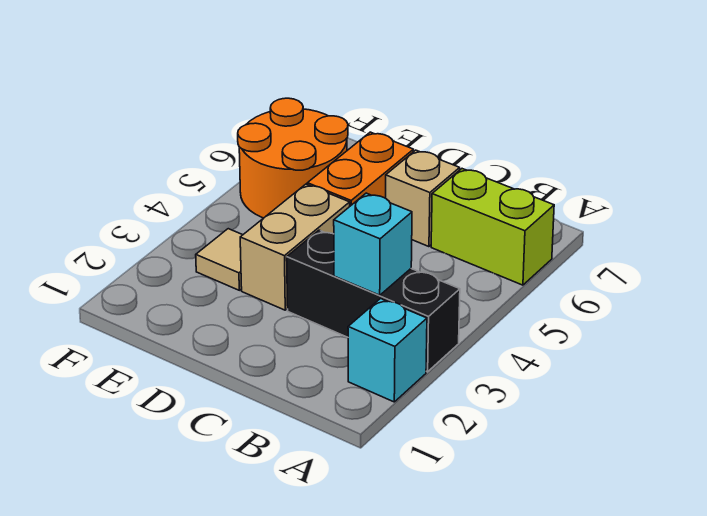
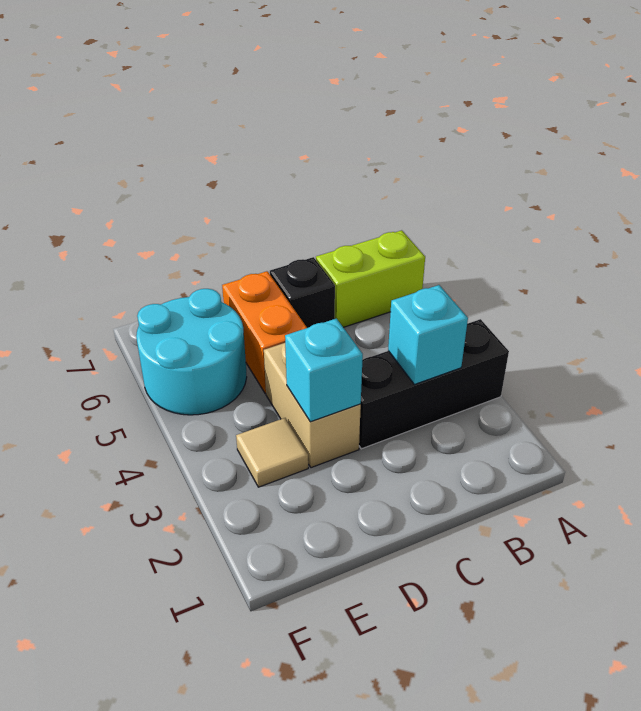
cyan 1x1 brick [348,299,427,402] -> cyan 1x1 brick moved to [285,318,363,422]
tan 1x1 brick [386,150,460,247] -> black 1x1 brick [270,257,335,328]
orange 2x2 round brick [238,98,348,218] -> cyan 2x2 round brick [136,289,247,415]

